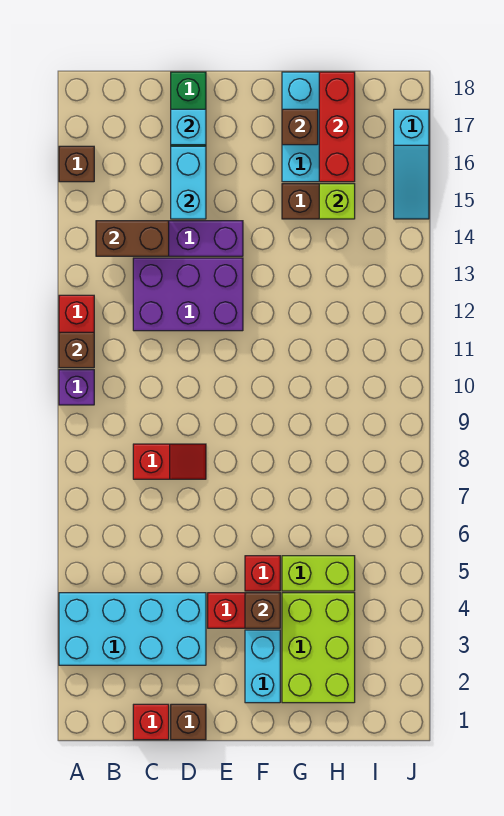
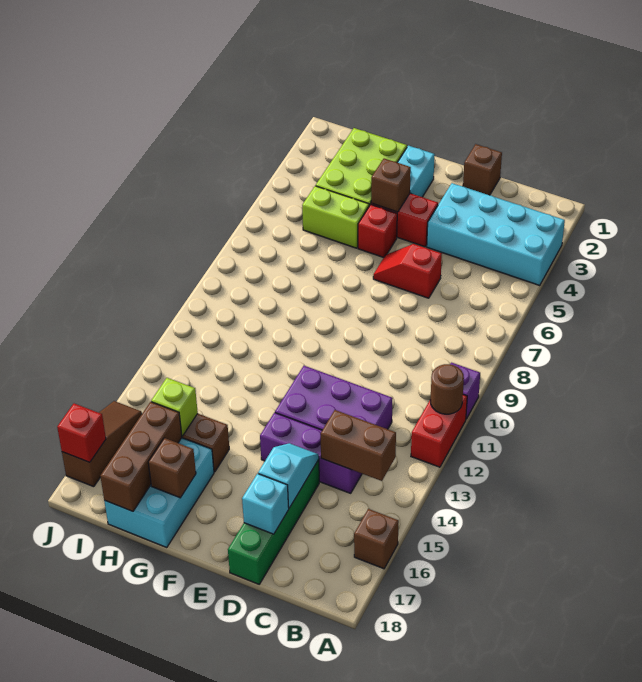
brown 1x1 brick [59,332,94,368] -> brown 1x1 round brick [430,364,464,414]
red 1x1 brick [133,704,169,740] -> red 1x1 brick moved to [57,404,106,462]
red 1x2 slope [133,444,206,479] -> red 1x2 slope moved to [373,244,442,298]
cyan 1x2 brick [171,146,206,219] -> cyan 1x2 slope [258,443,319,508]
red 1x3 brick [319,72,355,182] -> brown 1x3 brick [100,402,182,511]
cyan 1x3 slope [394,109,429,219] -> brown 1x3 slope [62,401,142,487]

